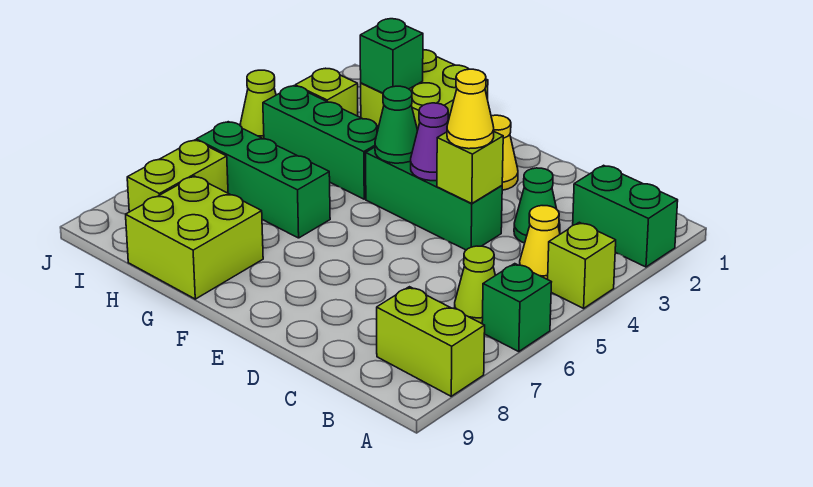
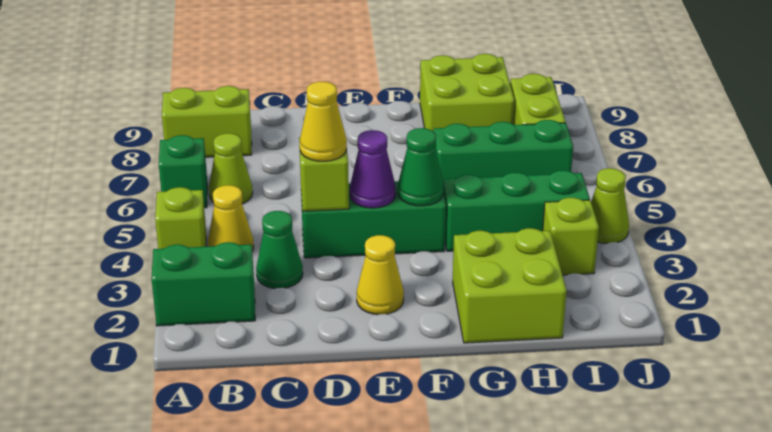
green 1x1 brick [360,19,423,93] -> none

